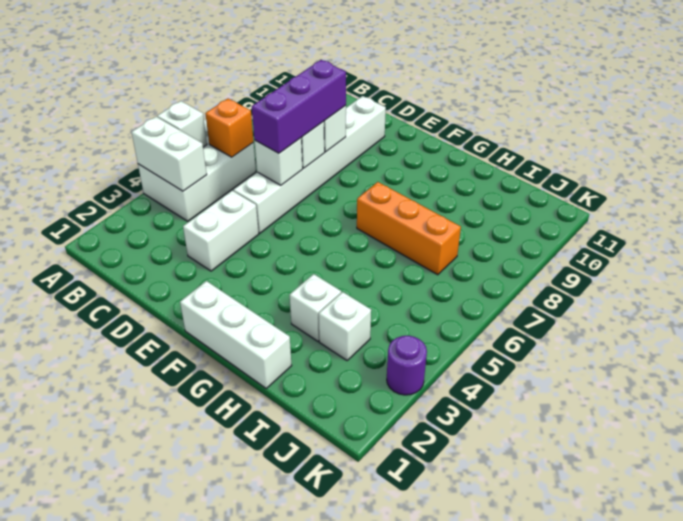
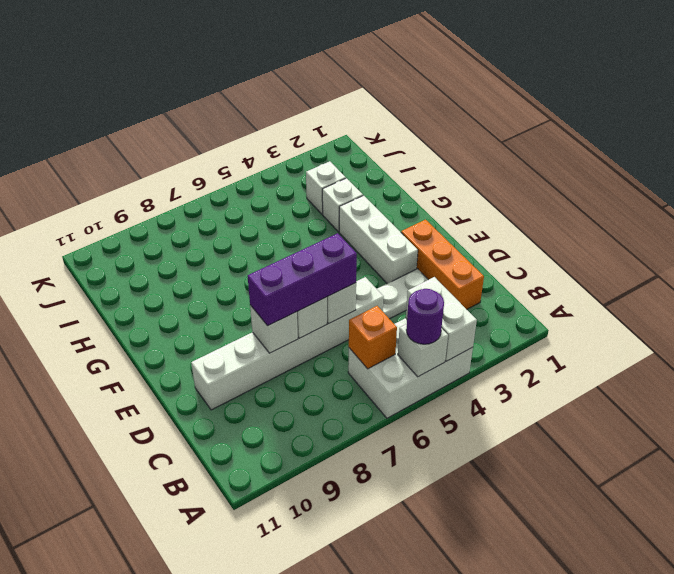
white 1x2 brick [183,191,259,271] -> white 1x2 plate [377,269,428,319]
white 1x3 brick [180,281,292,388] -> white 1x3 brick moved to [339,196,418,283]
orange 1x3 brick [357,182,461,275] -> orange 1x3 brick moved to [401,219,484,309]
purple 1x1 round brick [387,336,427,395] -> purple 1x1 round brick moved to [406,289,444,344]

